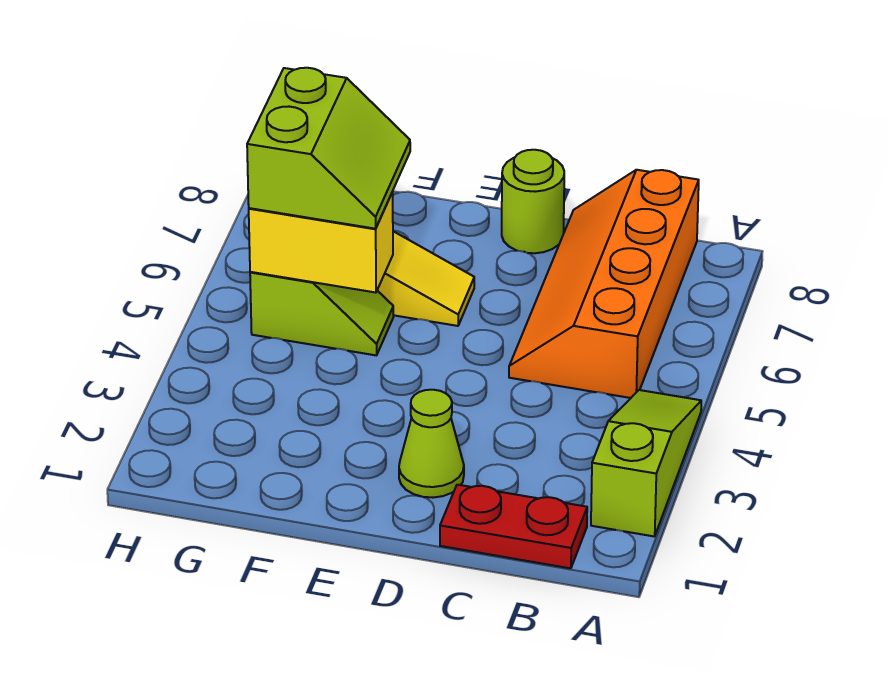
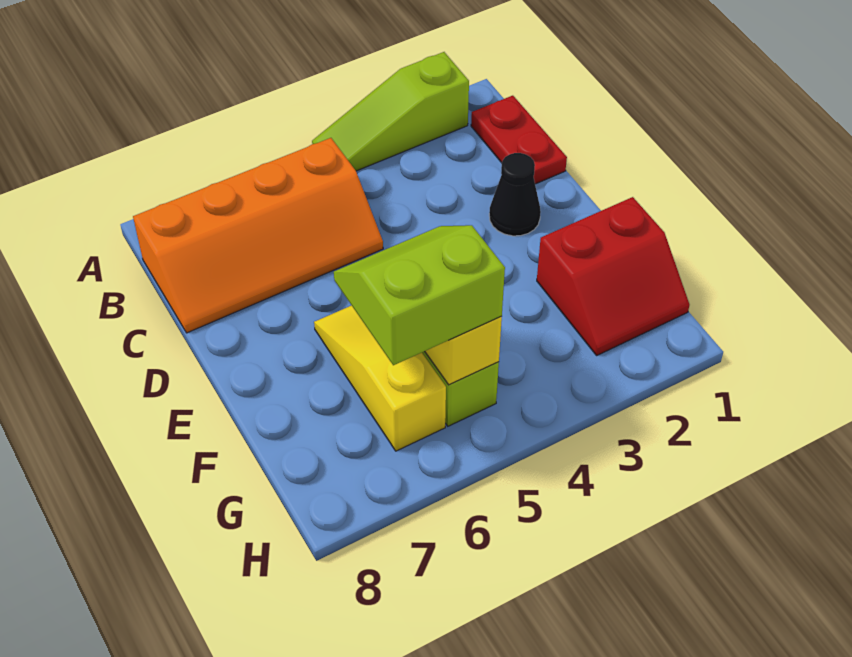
lime 1x1 cone [399,390,464,498] -> black 1x1 cone [489,153,541,236]
lime 1x1 round brick [502,150,564,253] -> none
none -> red 2x2 slope [537,197,690,355]

